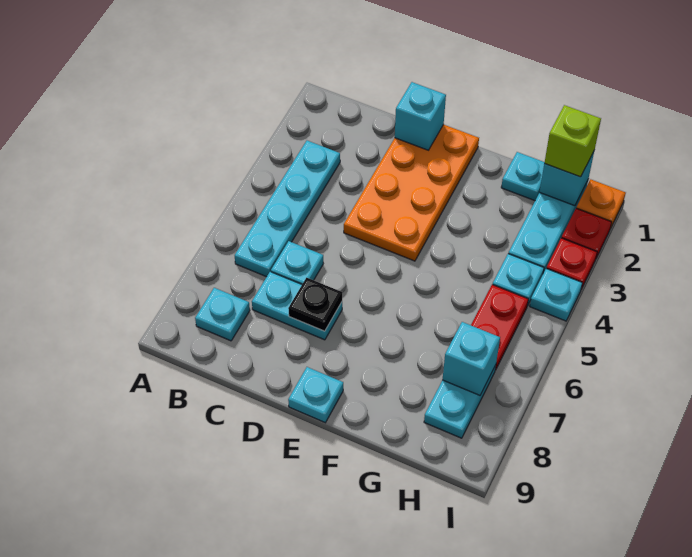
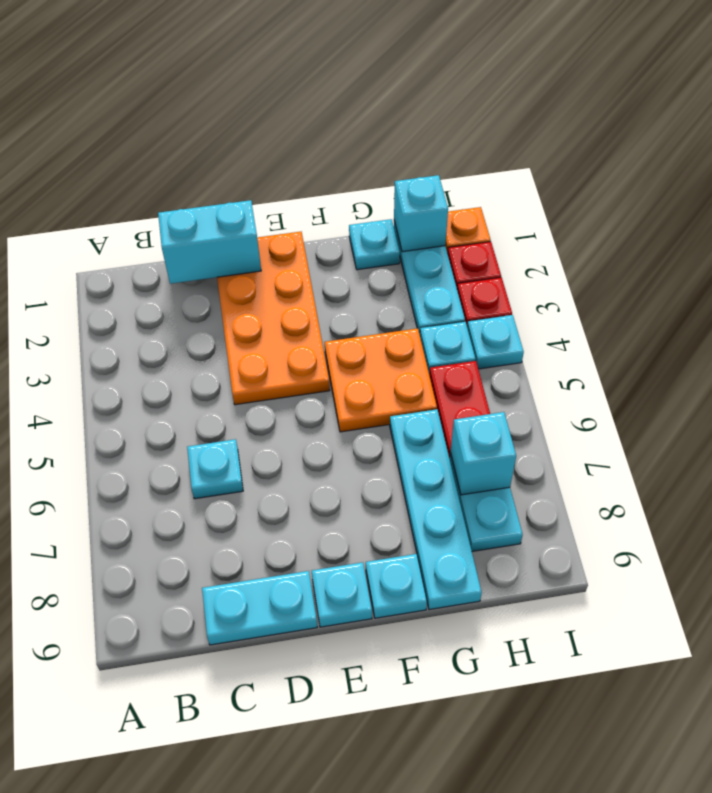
cyan 1x4 plate [235,141,340,277] -> cyan 1x4 plate moved to [390,409,482,610]
cyan 1x1 plate [195,288,250,341] -> cyan 1x1 plate moved to [366,554,427,618]
cyan 1x2 plate [252,272,342,340] -> cyan 1x2 plate moved to [202,571,317,645]
cyan 1x1 brick [395,82,446,150] -> cyan 1x2 brick [158,200,261,284]
black 1x1 plate [288,278,342,331] -> none
none -> orange 2x2 plate [325,328,437,432]
lime 1x1 brick [544,105,601,177] -> none

